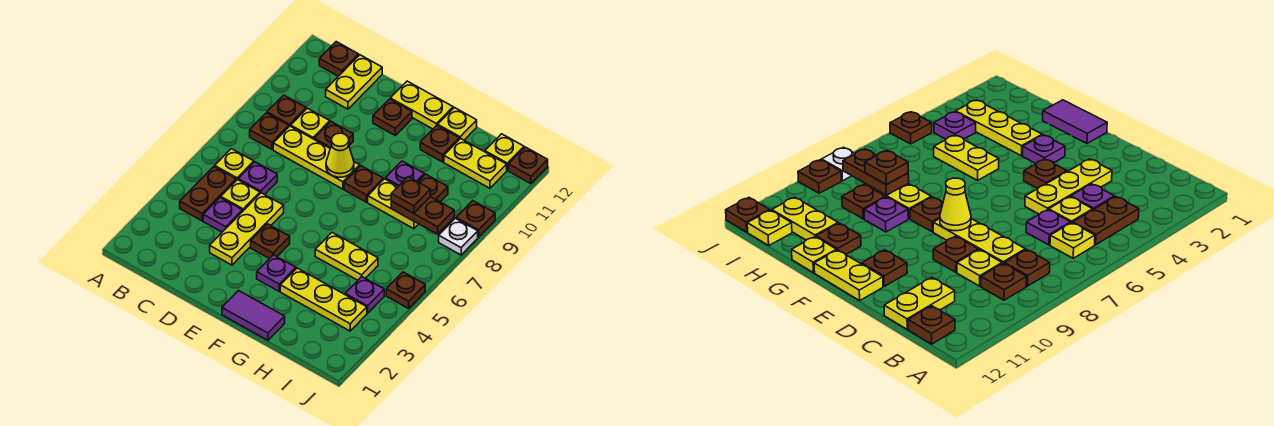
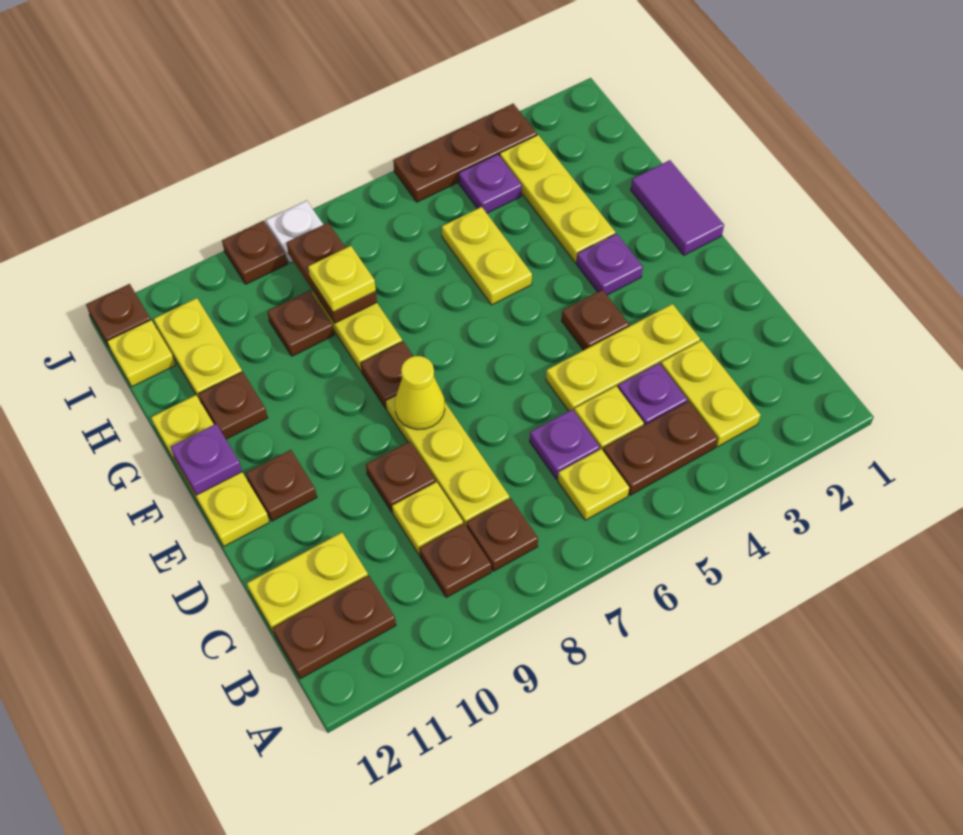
none -> yellow 1x2 plate [661,341,761,447]
brown 1x1 plate [319,42,359,76] -> brown 1x2 plate [273,575,396,679]
purple 1x1 plate [385,161,424,186] -> purple 1x1 plate moved to [171,424,242,495]
brown 1x1 plate [391,177,431,213] -> yellow 1x1 plate [308,246,376,312]
brown 1x1 plate [386,272,425,308] -> brown 1x3 plate [393,104,537,202]

